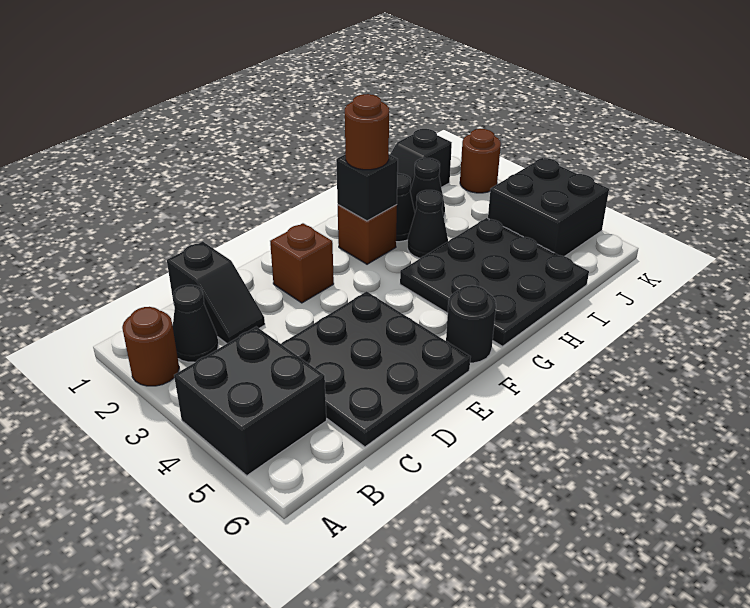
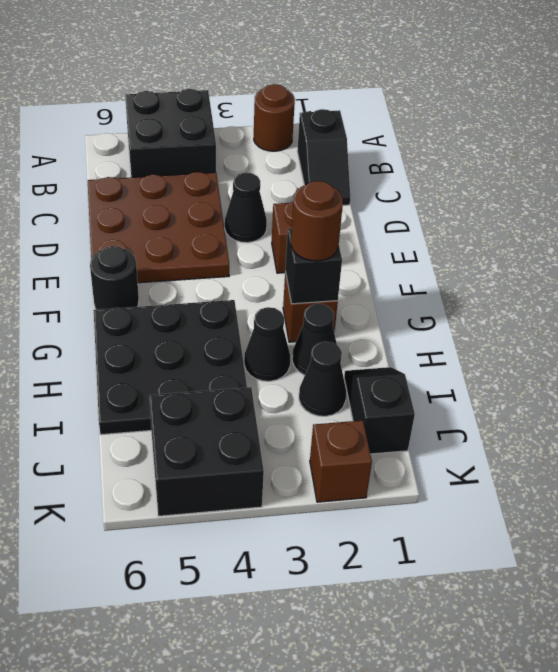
black 1x1 cone [172,285,218,362] -> black 1x1 cone moved to [225,172,267,243]
black 1x2 slope [167,242,265,343] -> black 1x2 slope turned to [297,109,350,205]
black 3x3 plate [281,291,471,447] -> brown 3x3 plate [88,172,229,283]
brown 1x1 round brick [460,129,501,193] -> brown 1x1 brick [310,420,372,502]

